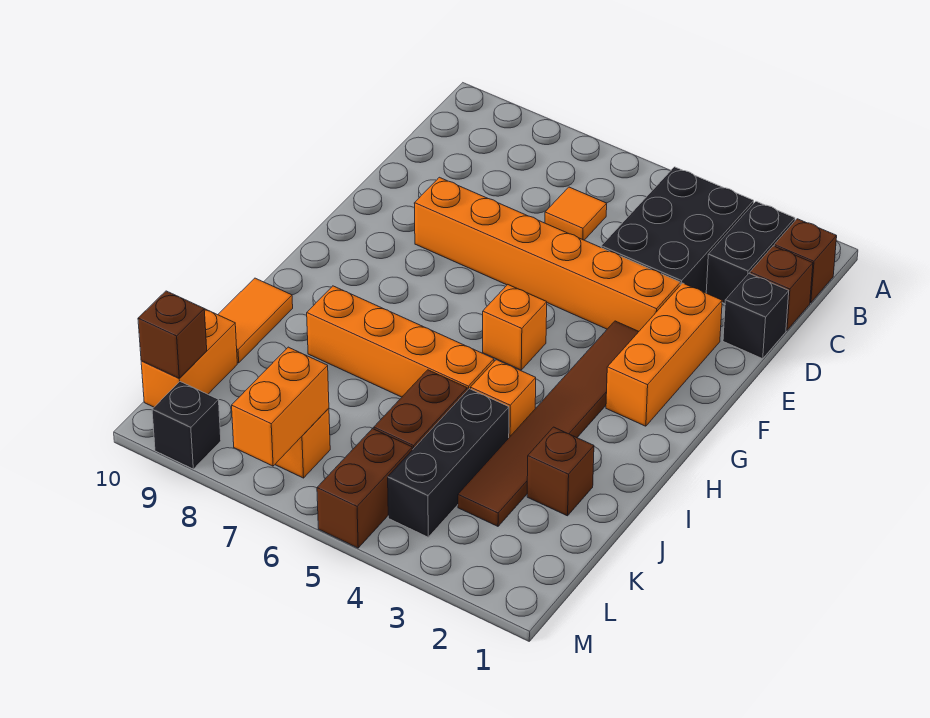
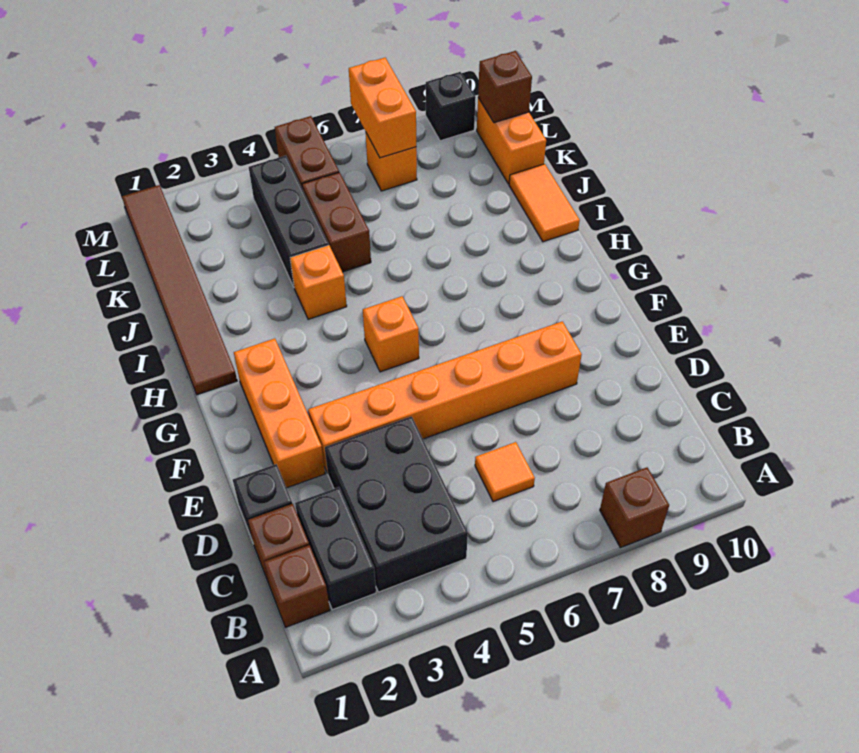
brown 1x6 tile [458,321,639,526] -> brown 1x6 tile moved to [122,185,237,395]
orange 1x4 brick [307,286,494,397] -> none
brown 1x1 brick [527,427,594,516] -> brown 1x1 brick moved to [600,467,669,548]

